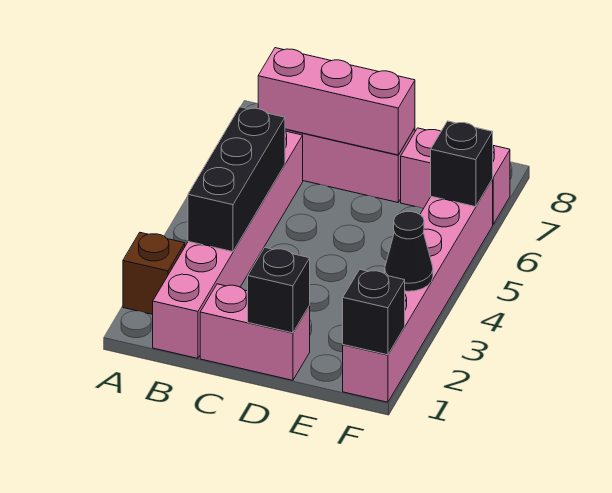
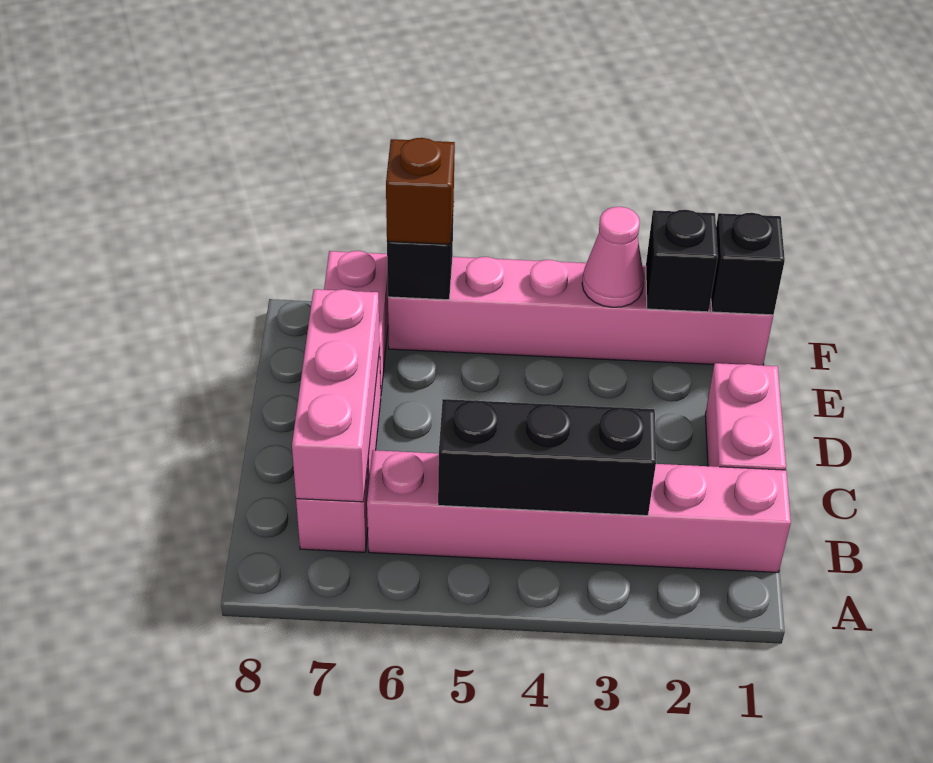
brown 1x1 brick [123,233,185,314] -> brown 1x1 brick moved to [386,138,455,244]
black 1x1 brick [248,248,310,333] -> black 1x1 brick moved to [646,210,718,312]
black 1x1 cone [385,212,433,291] -> pink 1x1 cone [582,207,644,307]

